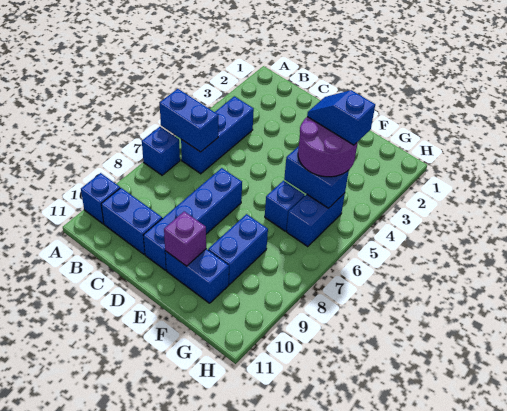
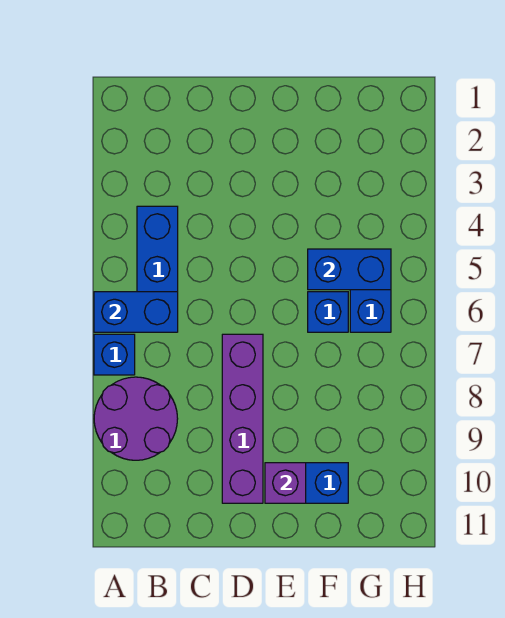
blue 1x1 brick [81,173,120,224] -> none
blue 1x2 brick [101,188,162,254] -> none
blue 1x4 brick [143,168,242,270] -> purple 1x4 brick [222,334,263,503]
purple 2x2 round brick [298,117,358,177] -> purple 2x2 round brick moved to [94,377,178,460]
blue 1x2 slope [307,90,375,145] -> none
blue 1x2 brick [208,214,268,284] -> none

